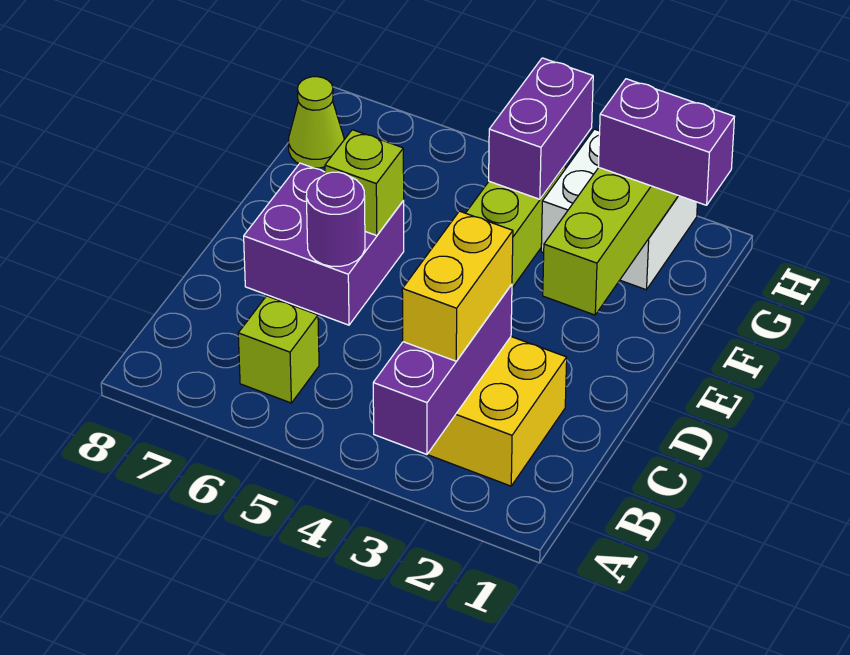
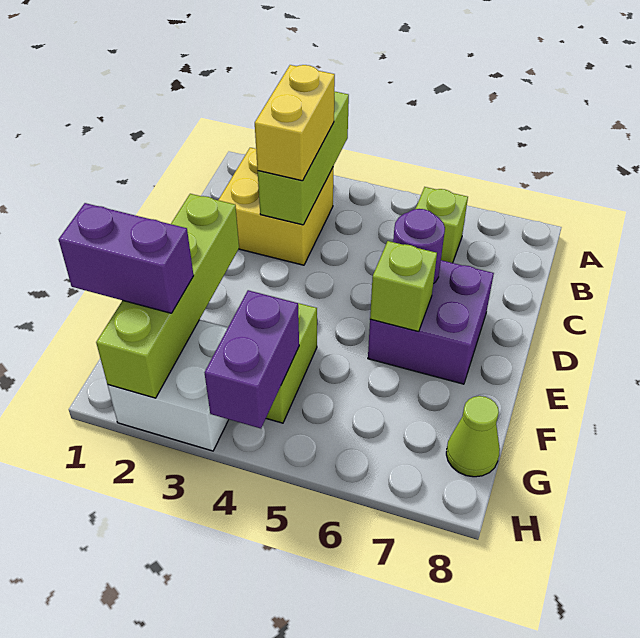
purple 1x3 brick [373,284,512,454] -> lime 1x3 brick [258,91,349,225]

